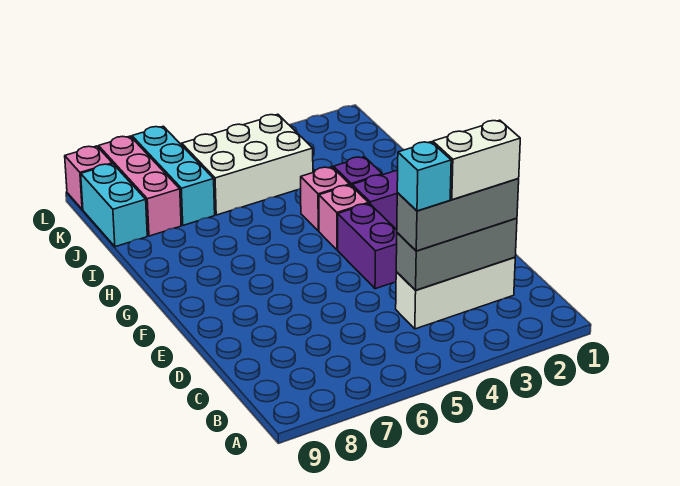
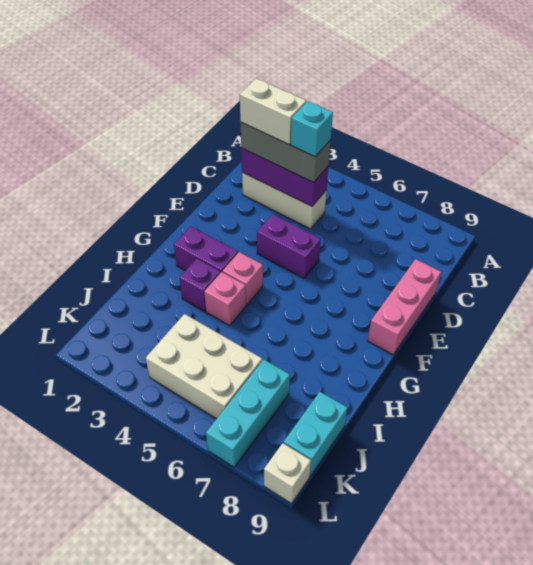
grey 1x3 brick [396,218,517,290] -> purple 1x3 brick [241,148,328,206]
purple 1x2 brick [338,203,397,289] -> purple 1x2 brick turned to [257,214,321,278]
pink 1x3 brick [99,136,181,236] -> pink 1x3 brick moved to [368,259,441,355]
pink 1x1 brick [65,146,112,209] -> white 1x1 brick [264,443,311,504]

